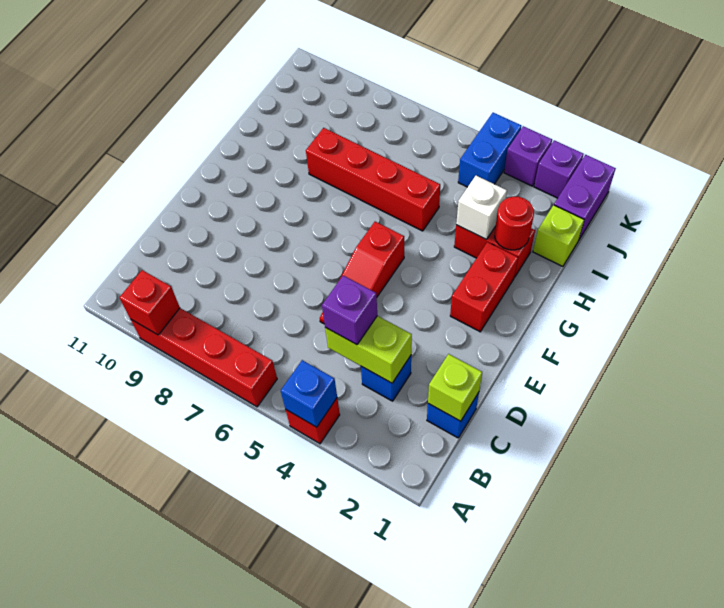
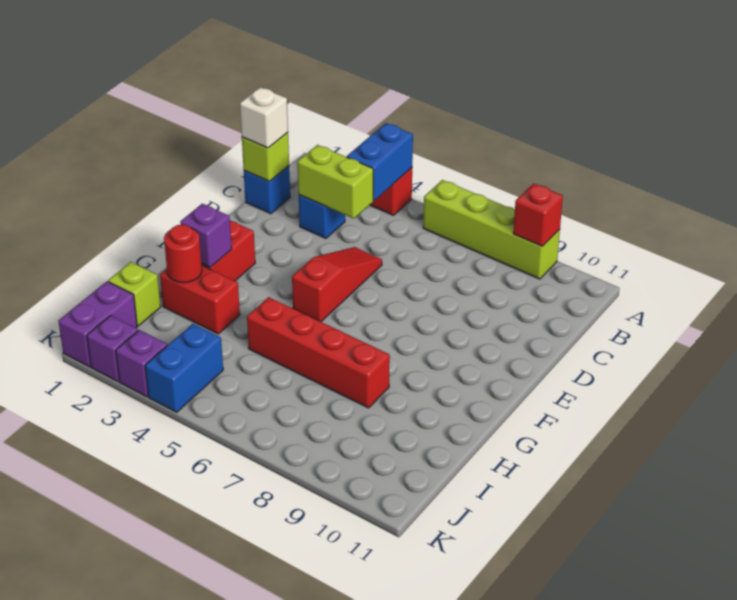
blue 1x1 brick [281,360,337,427] -> blue 1x2 brick [347,123,413,200]
red 1x4 brick [131,308,277,407] -> lime 1x4 brick [423,180,560,279]
purple 1x1 brick [322,276,377,345] -> purple 1x1 brick moved to [180,204,232,267]
white 1x1 brick [456,176,507,240] -> white 1x1 brick moved to [240,87,288,148]

